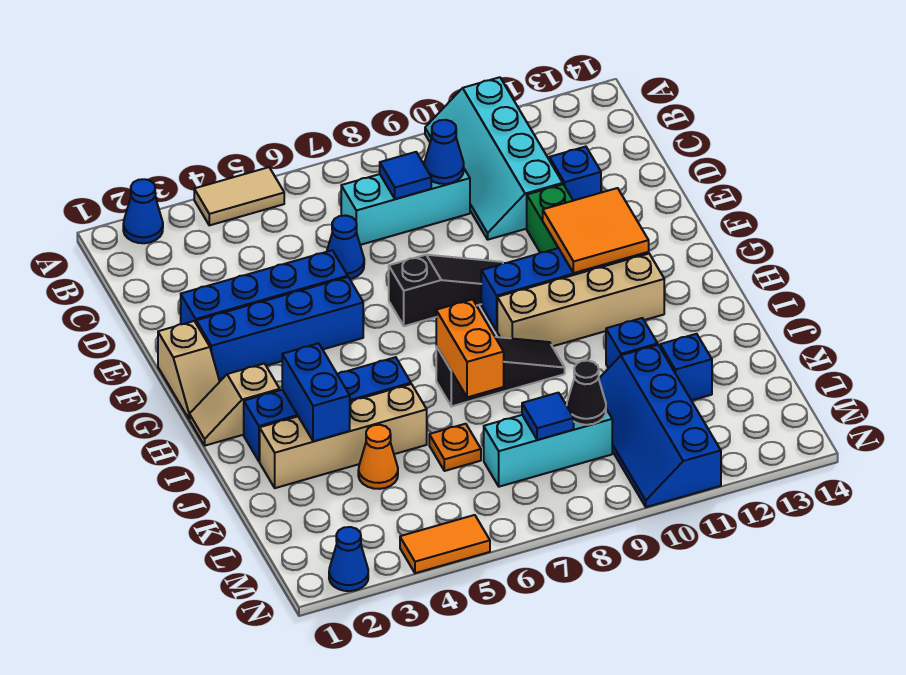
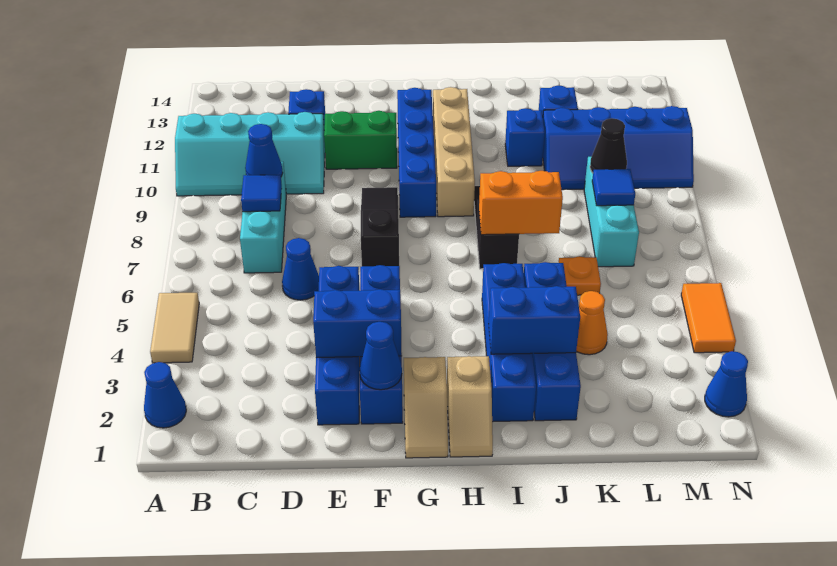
none -> blue 1x2 brick [313,289,402,358]
tan 1x2 slope [158,321,220,419] -> tan 1x2 slope turned to [404,357,448,458]
none -> blue 1x1 cone [360,322,402,390]
orange 2x2 tile [543,188,649,273] -> none
tan 1x4 brick [260,384,427,488] -> blue 1x4 brick [524,262,581,421]

